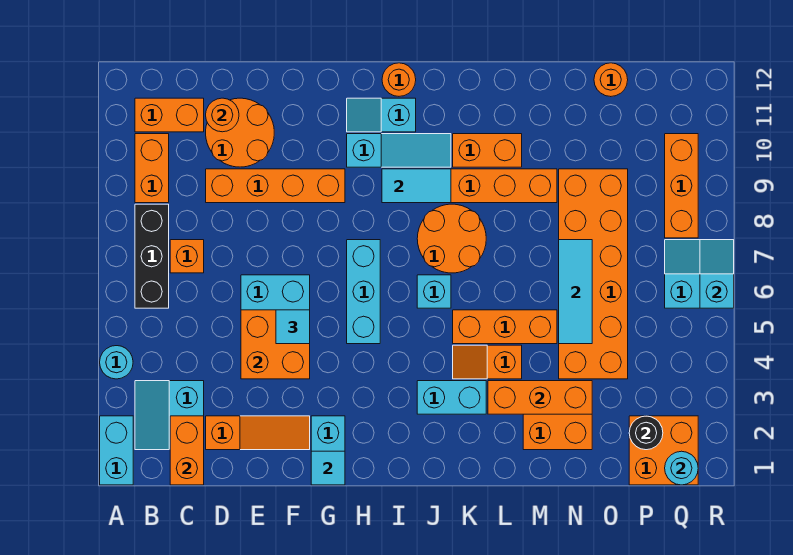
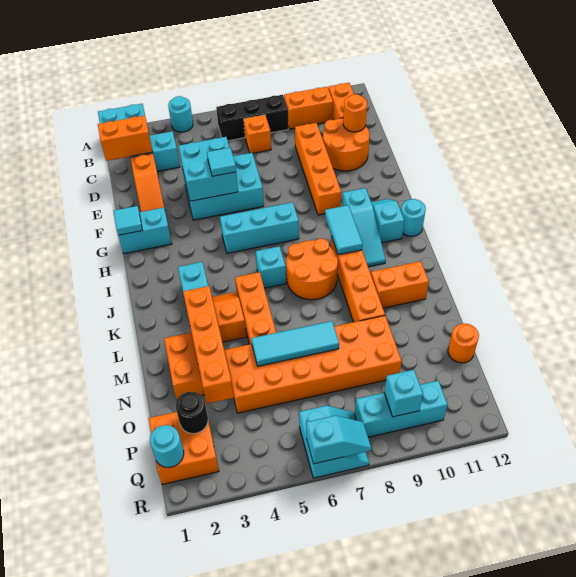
orange 2x2 brick [241,310,310,379] -> cyan 2x2 brick [179,137,238,201]
orange 1x1 round brick [382,63,416,96] -> cyan 1x1 round brick [401,199,426,236]
orange 1x2 brick [453,134,522,167] -> orange 1x2 brick turned to [371,261,429,308]
orange 1x3 brick [488,381,592,414] -> orange 1x4 brick [183,286,234,404]
orange 1x3 brick [665,134,698,238] -> cyan 1x3 brick [355,381,448,437]
none -> cyan 1x1 brick [384,370,423,417]

